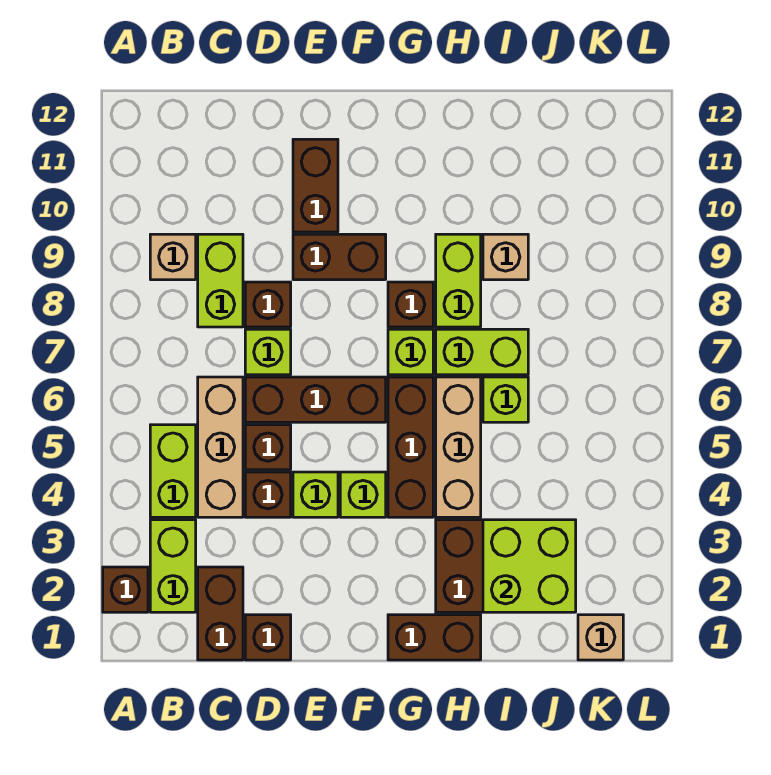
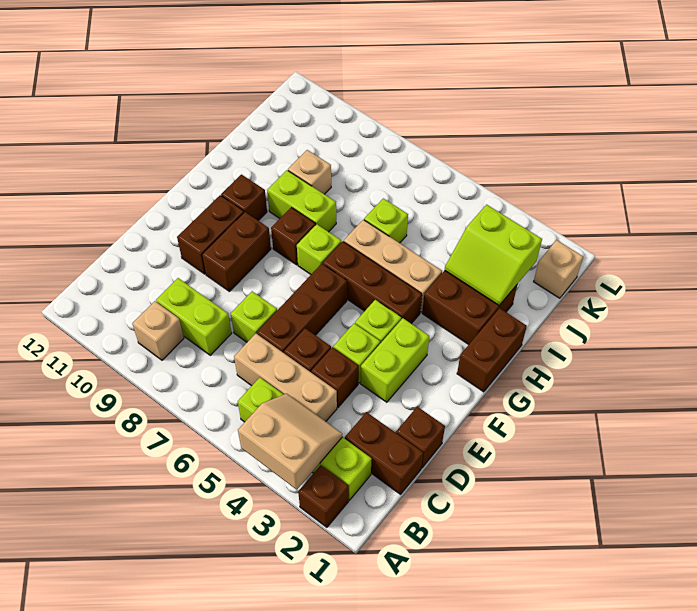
none -> tan 2x2 slope [238,394,342,490]
brown 1x1 brick [245,282,291,327] -> brown 1x1 brick moved to [221,175,267,221]
brown 1x2 brick [293,139,338,232] -> brown 1x2 brick turned to [177,195,244,274]
lime 1x2 brick [436,329,528,375] -> lime 1x2 brick moved to [361,318,429,402]
lime 2x2 brick [483,520,576,612] -> lime 2x2 slope [445,205,542,305]

